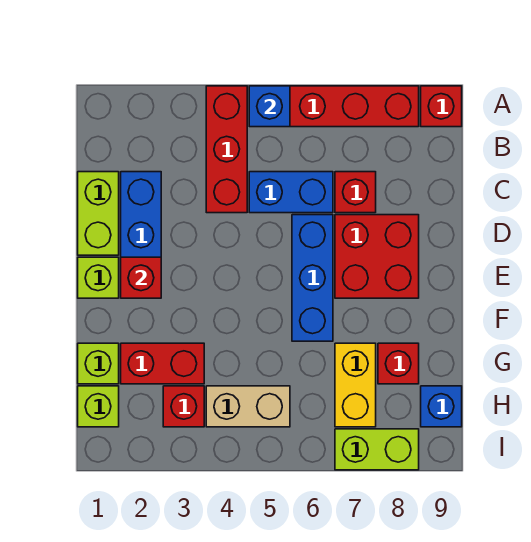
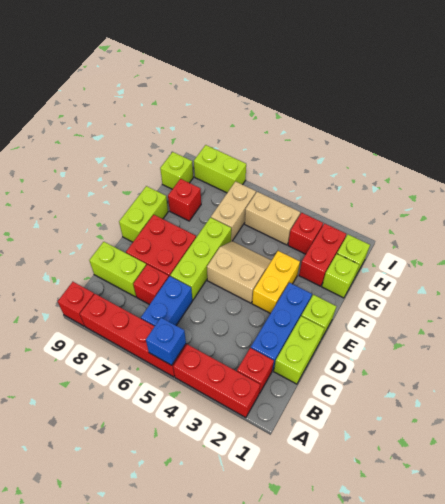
red 1x3 brick [206,86,247,213] -> red 1x3 brick turned to [173,344,260,418]
blue 1x2 brick [249,172,333,213] -> blue 1x2 brick turned to [141,276,192,326]
none -> lime 1x2 brick [89,242,146,297]
blue 1x3 brick [292,215,333,341] -> lime 1x3 brick [170,218,231,300]
red 1x1 brick [121,257,161,298] -> red 1x1 brick moved to [237,348,274,394]
none -> tan 2x2 slope [207,241,272,303]
none -> lime 1x2 brick [119,186,168,242]
red 1x2 brick [121,343,204,384] -> red 1x2 brick turned to [299,223,346,286]
none -> tan 1x2 brick [211,182,256,241]
yellow 1x2 brick [335,343,376,427] -> yellow 1x2 brick moved to [252,251,300,313]
blue 1x1 brick [421,386,462,427] -> lime 1x1 brick [160,152,193,189]

